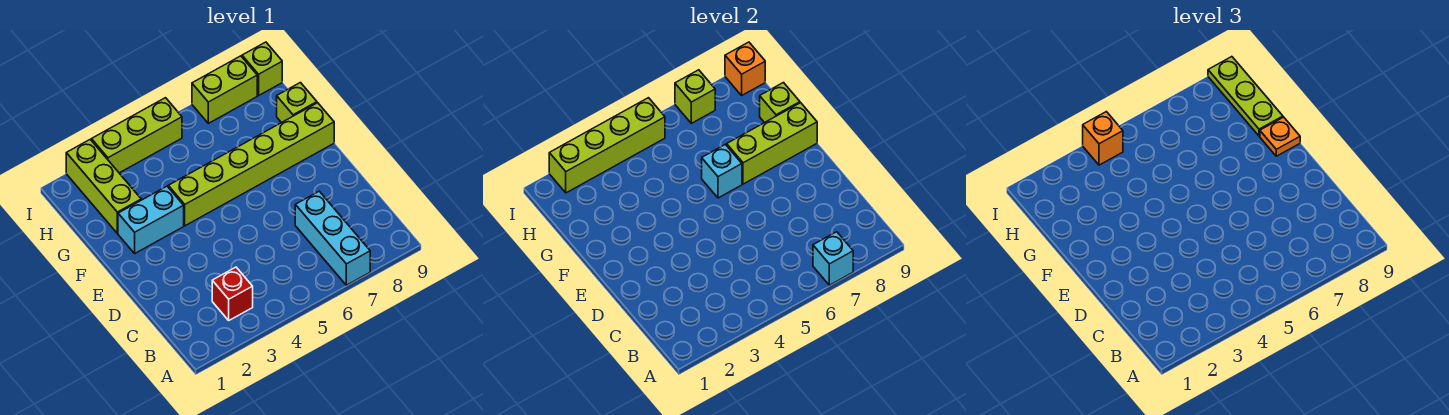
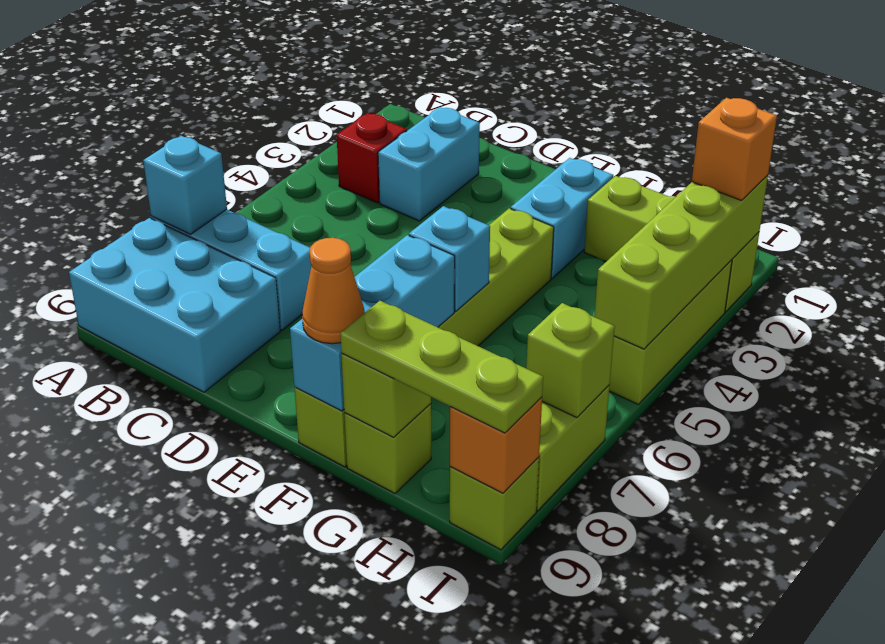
none -> cyan 2x3 brick [69,218,280,392]
none -> cyan 1x2 brick [378,107,480,221]
lime 1x3 brick [727,103,817,184] -> cyan 1x3 brick [290,235,455,411]
orange 1x1 plate [1260,117,1300,156] -> orange 1x1 cone [302,238,365,344]
orange 1x1 brick [1083,112,1123,165] -> orange 1x1 brick moved to [692,98,777,201]

